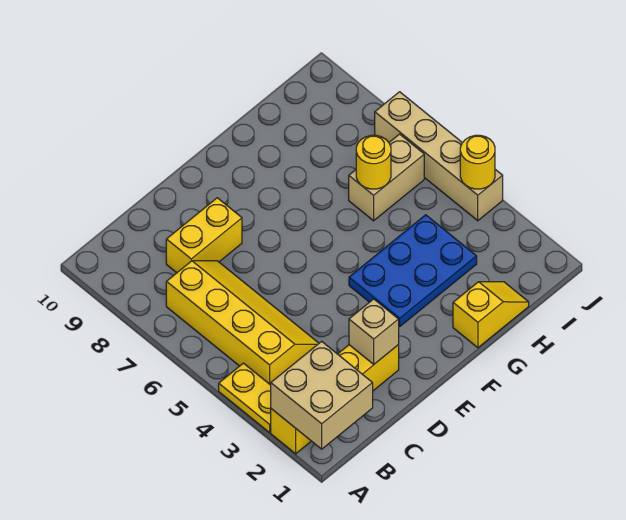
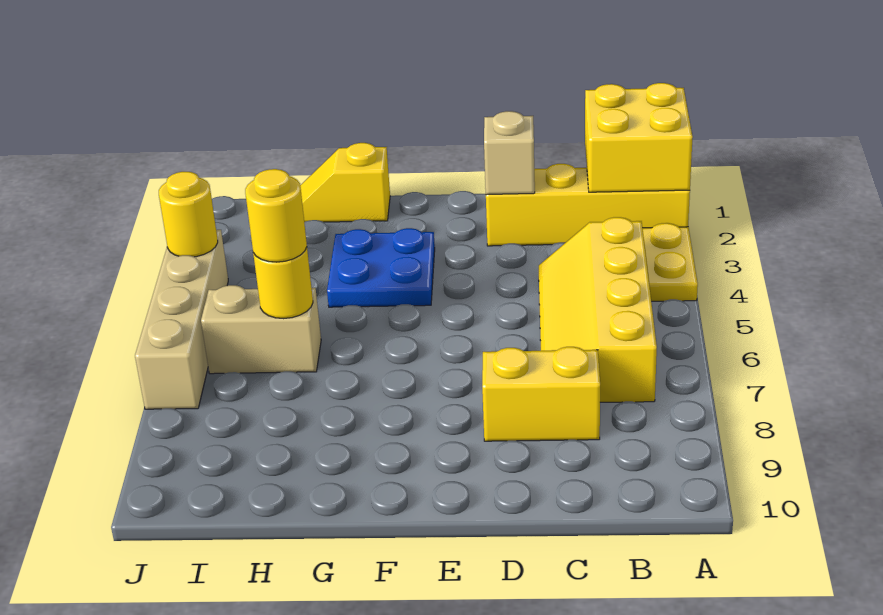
tan 2x2 brick [271,341,373,449] -> yellow 2x2 brick [585,83,693,192]
blue 2x3 plate [349,215,477,326] -> blue 2x2 plate [327,228,435,307]
none -> yellow 1x1 round brick [245,169,307,262]

